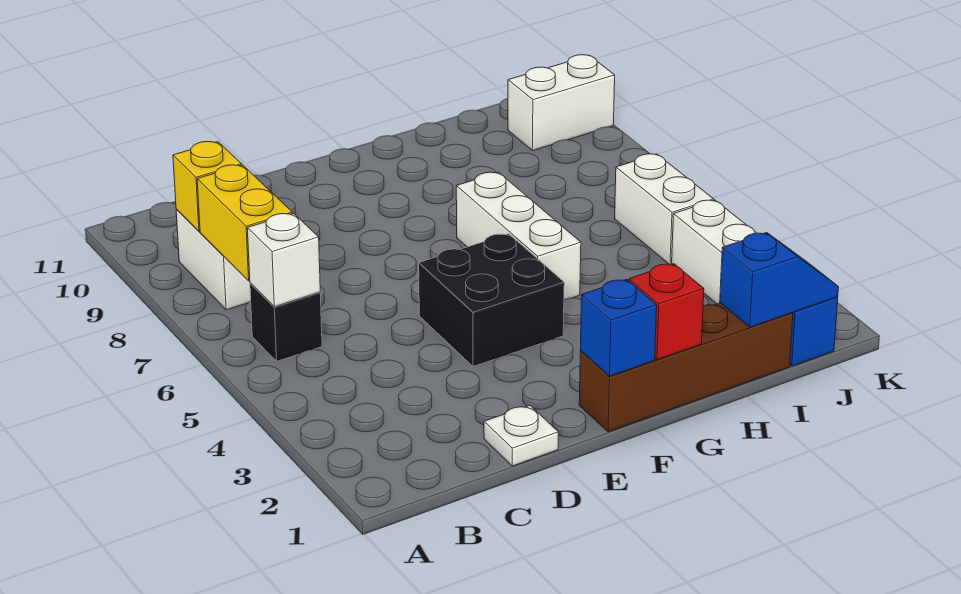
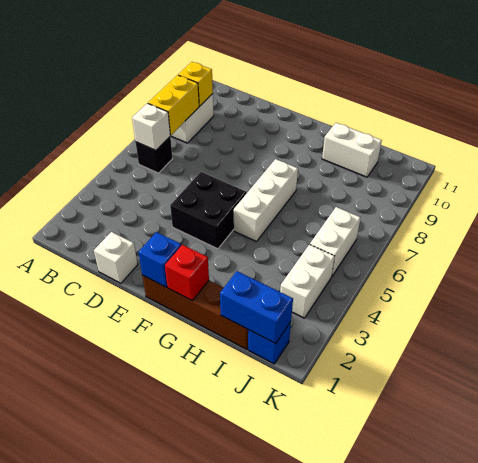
white 1x1 plate [484,405,558,466] -> white 1x1 brick [94,232,138,283]
blue 1x2 slope [720,233,839,327] -> blue 1x2 brick [220,271,293,343]
white 1x2 brick [508,55,615,151] -> white 1x2 brick moved to [322,123,382,177]

